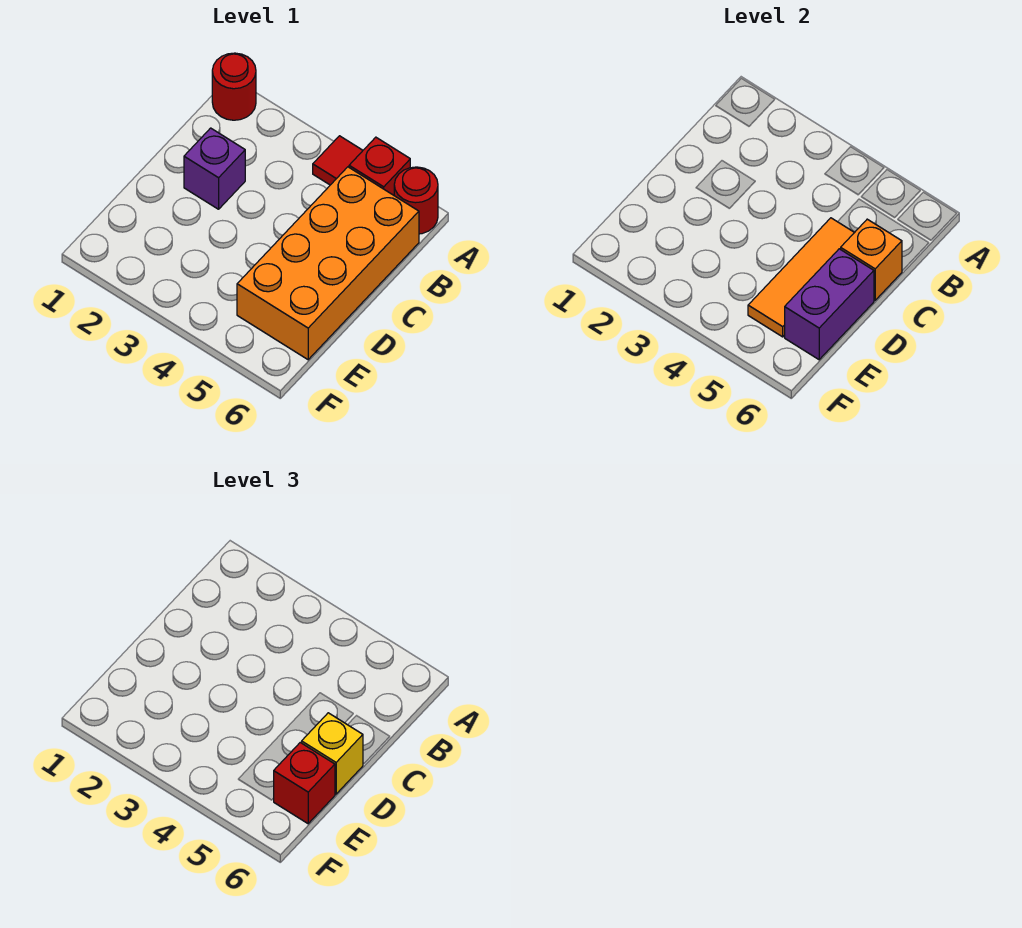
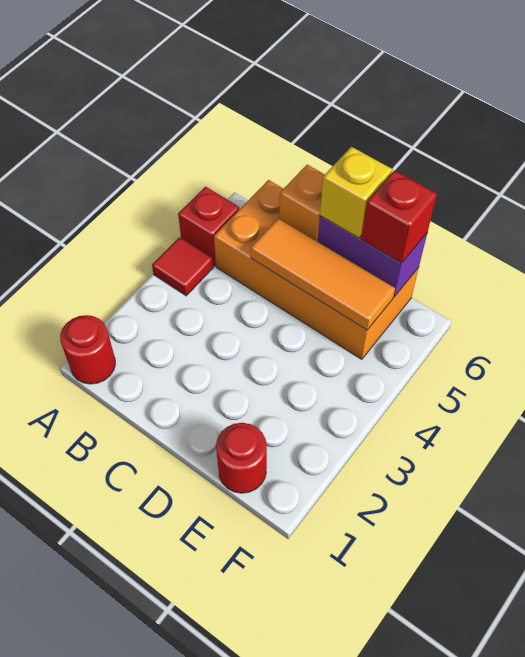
red 1x1 round brick [394,167,438,234] -> red 1x1 round brick moved to [216,423,267,493]
purple 1x1 brick [184,128,245,209] -> none

